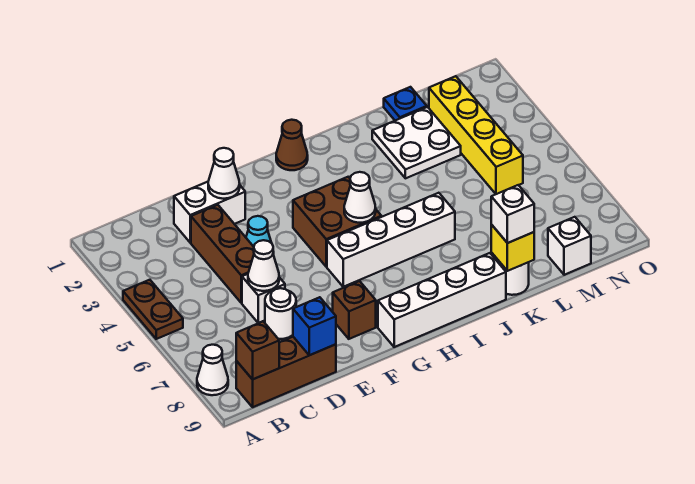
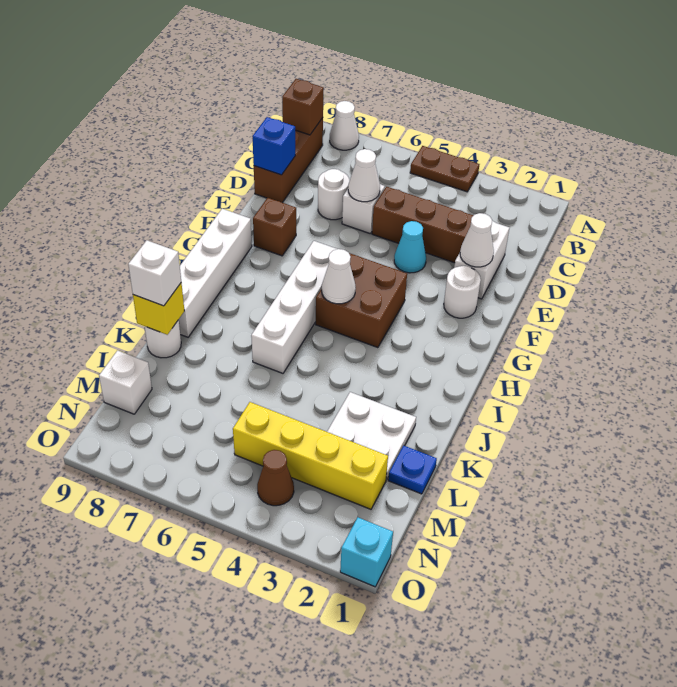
none -> white 1x1 round brick [444,266,481,318]
brown 1x1 cone [276,120,308,170] -> brown 1x1 cone moved to [257,450,294,506]
none -> cyan 1x1 brick [340,517,393,587]

